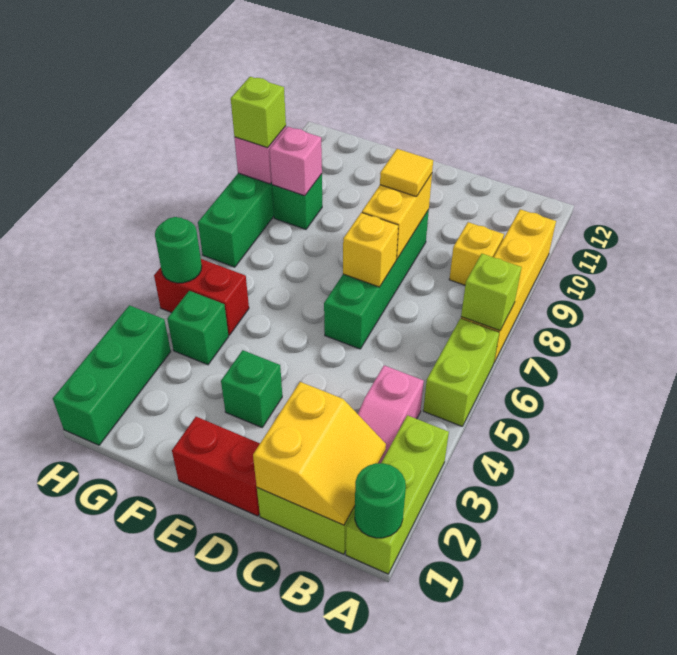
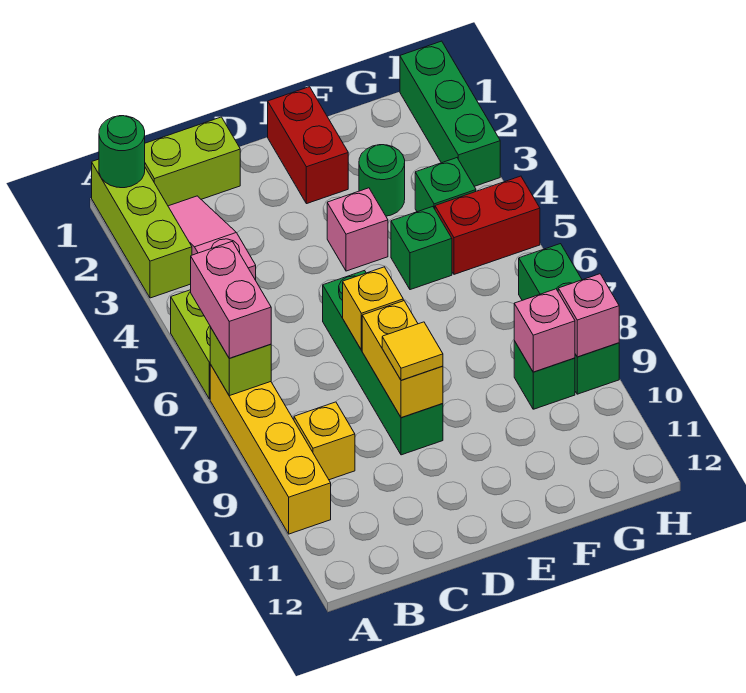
none -> pink 1x2 brick [191,242,271,358]
yellow 2x2 slope [253,382,386,525] -> none
red 1x2 brick [172,417,260,516] -> red 1x2 brick turned to [268,87,348,204]
green 1x1 brick [221,350,282,427] -> green 1x1 brick moved to [391,207,452,290]
none -> pink 1x1 brick [327,188,388,271]
green 1x1 round brick [155,217,202,283] -> green 1x1 round brick moved to [359,145,405,216]
lime 1x1 brick [231,77,286,148] -> none

